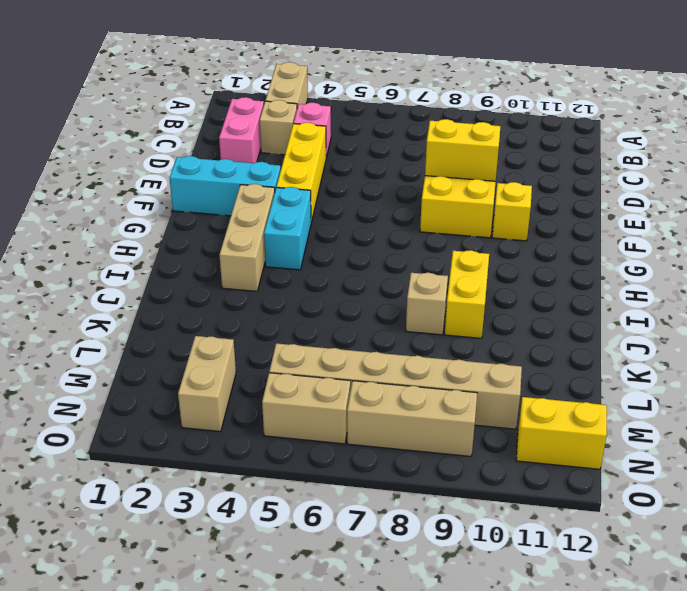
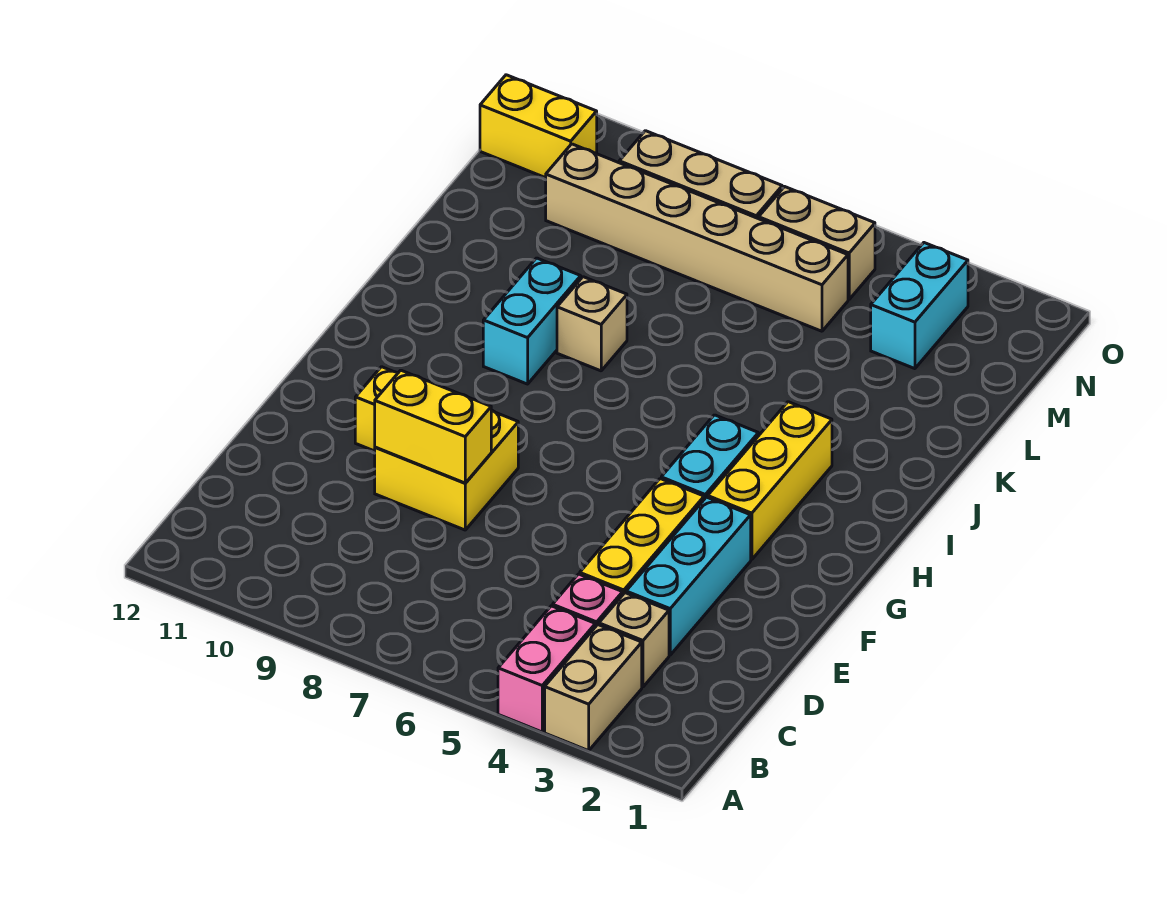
pink 1x2 brick [219,97,264,163] -> pink 1x2 brick moved to [498,606,595,732]
cyan 1x3 brick [170,156,281,216] -> cyan 1x3 brick turned to [626,497,751,655]
tan 1x3 brick [220,184,275,291] -> yellow 1x3 brick [708,402,832,560]
yellow 1x2 brick [445,250,489,338] -> cyan 1x2 brick [483,258,581,384]
tan 1x2 brick [178,336,236,432] -> cyan 1x2 brick [871,243,968,369]

